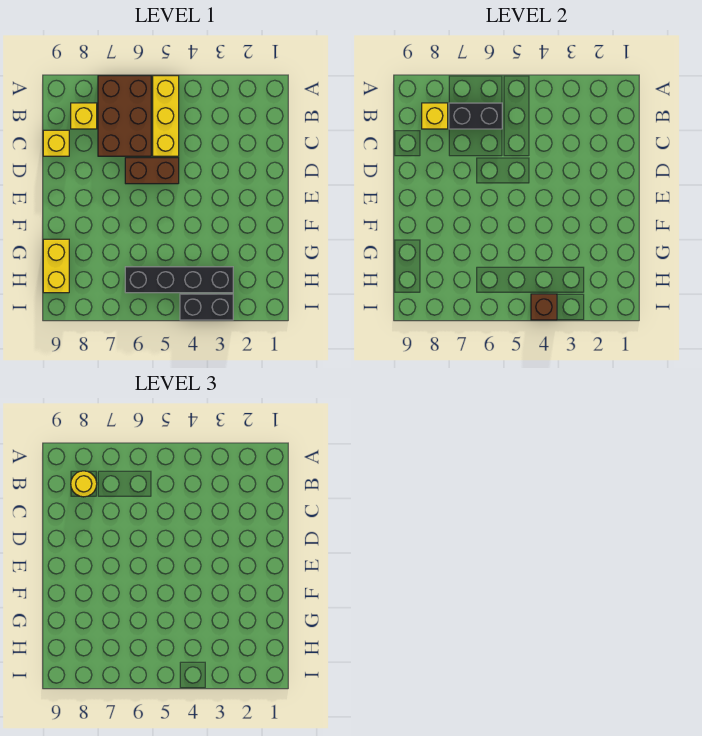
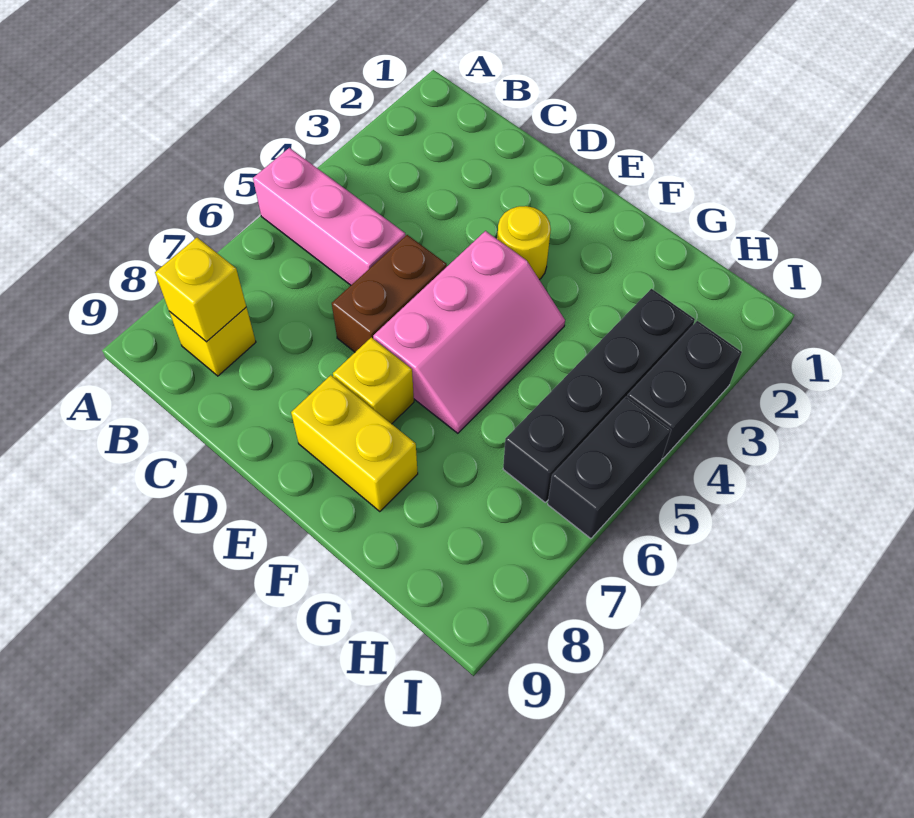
yellow 1x3 brick [153,76,179,156] -> pink 1x3 brick [253,148,405,285]
brown 2x3 brick [98,76,151,156] -> none
black 1x2 brick [449,103,502,129] -> black 1x2 brick moved to [548,397,671,539]
yellow 1x1 round brick [71,471,97,497] -> yellow 1x1 round brick moved to [497,206,551,280]
yellow 1x1 brick [43,130,69,156] -> yellow 1x1 brick moved to [333,337,414,424]
none -> pink 2x3 slope [373,231,565,433]
yellow 1x2 brick [43,239,69,293] -> yellow 1x2 brick moved to [291,375,418,512]
brown 1x1 brick [531,294,557,320] -> none

